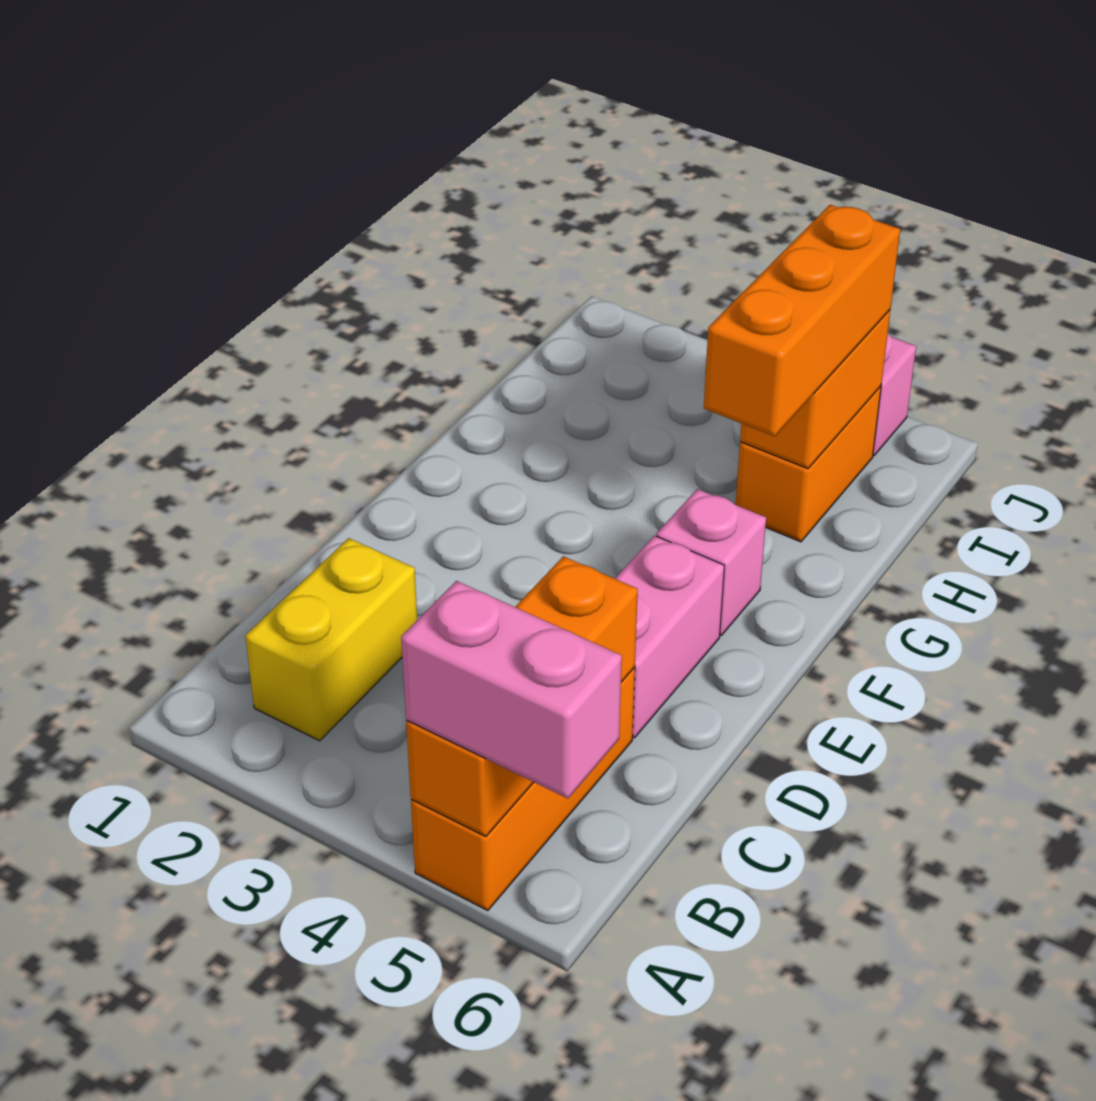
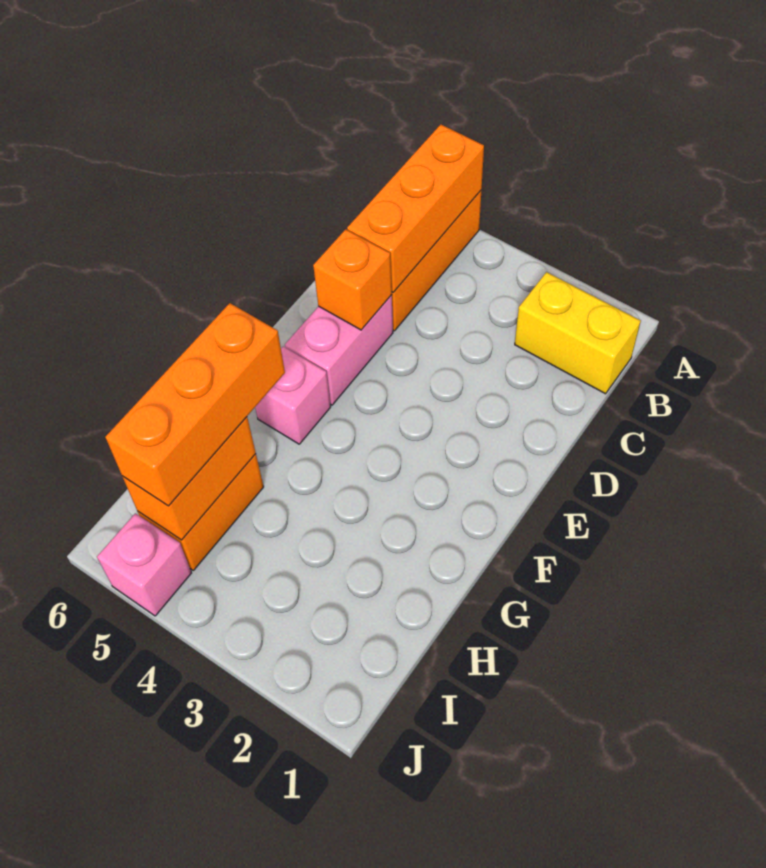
pink 1x2 brick [401,581,622,798] -> none
yellow 1x2 brick [245,538,417,741] -> yellow 1x2 brick turned to [515,272,641,394]
none -> orange 1x1 brick [313,229,392,330]

